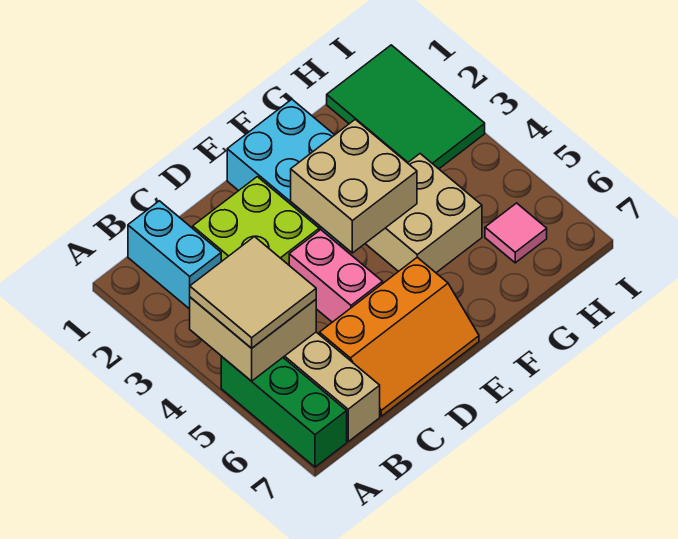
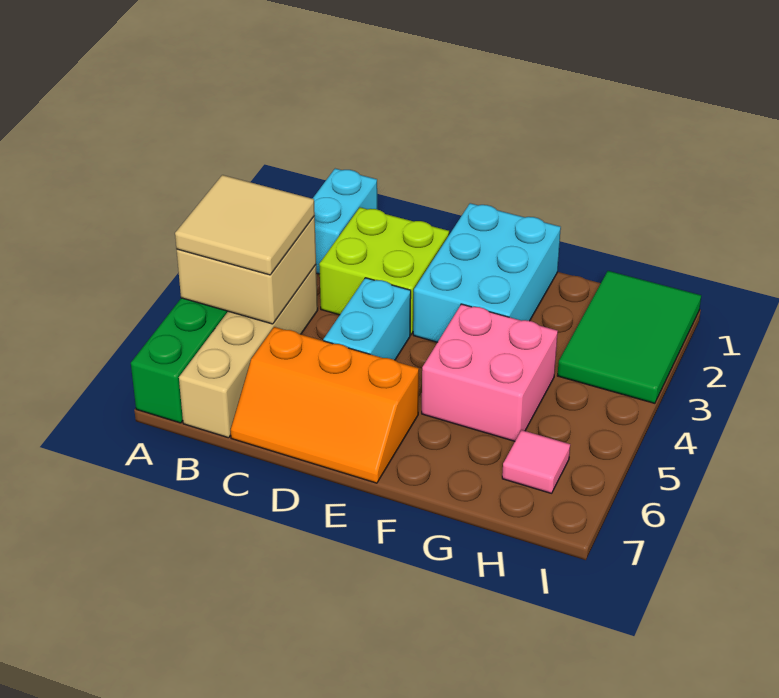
pink 1x2 brick [289,230,383,322] -> cyan 1x2 brick [323,278,411,360]
tan 2x2 brick [291,119,417,253] -> none
tan 2x2 brick [365,154,482,273] -> pink 2x2 brick [422,304,558,441]

